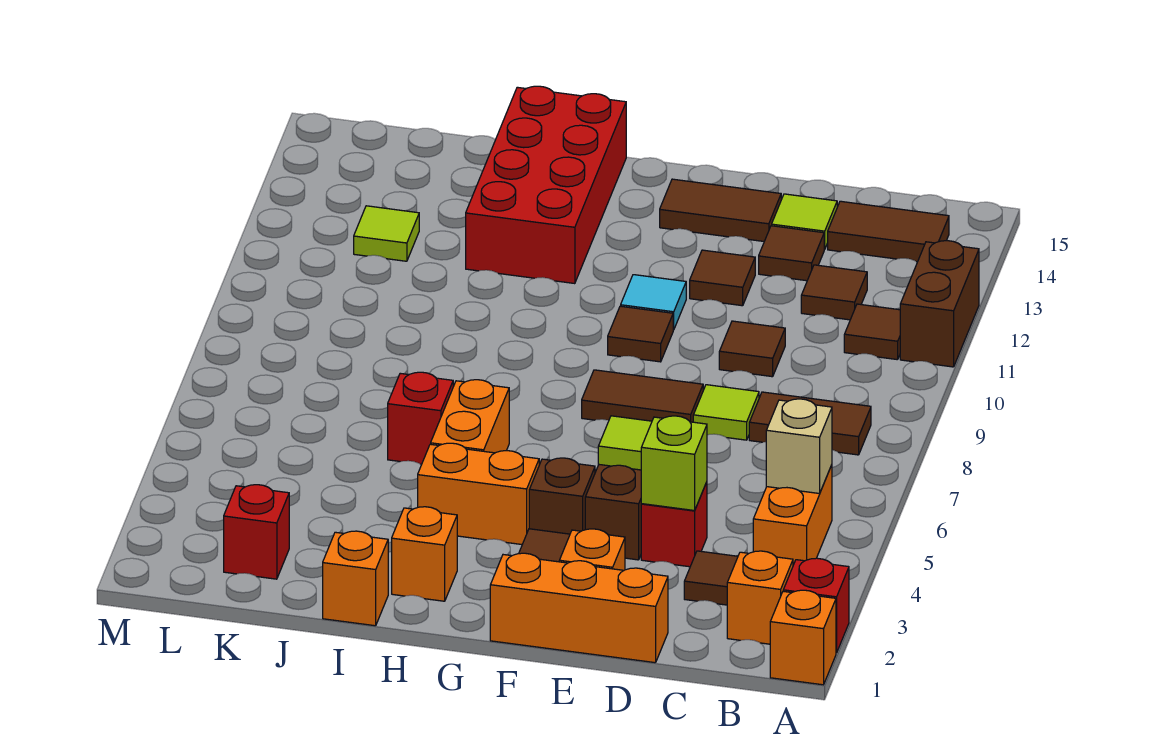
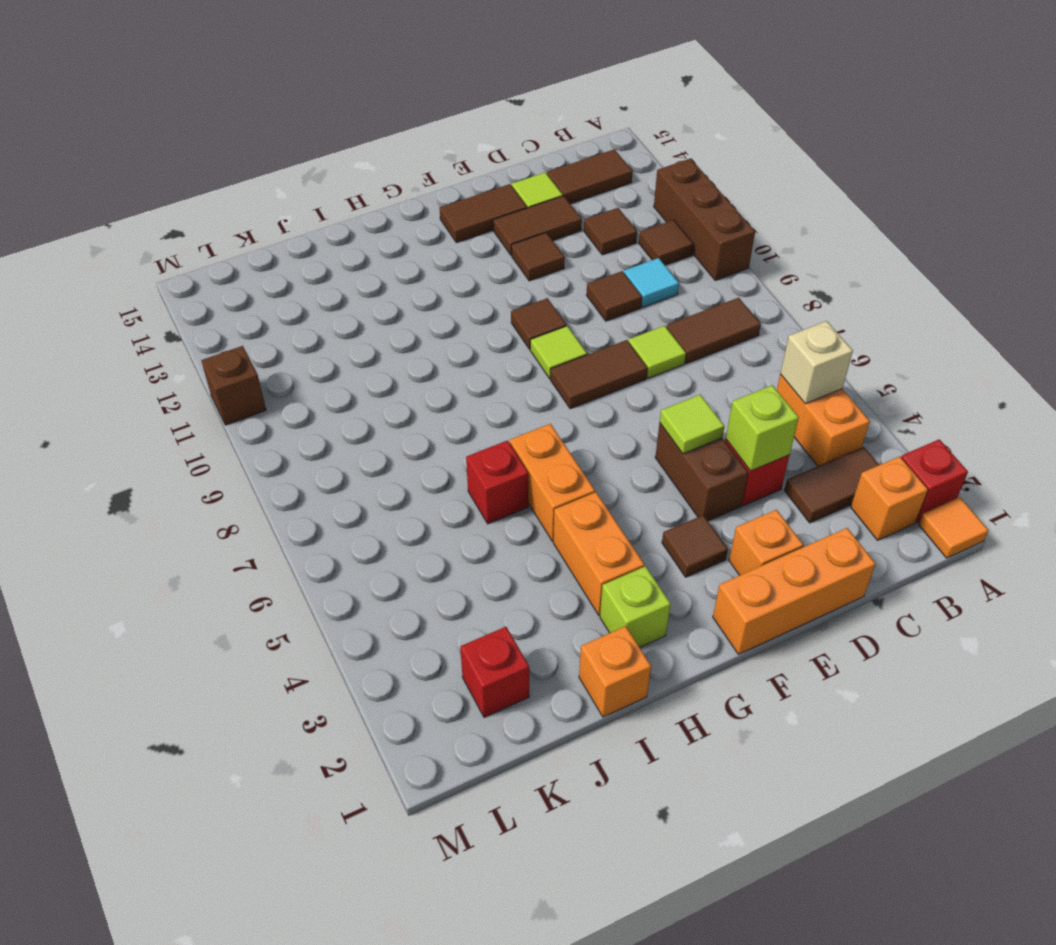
orange 1x1 brick [770,590,836,685] -> orange 1x1 tile [918,497,989,558]
brown 1x2 brick [900,241,979,367] -> brown 1x3 brick [654,159,755,280]
brown 1x1 tile [759,226,825,281] -> brown 1x2 tile [493,196,582,255]
brown 1x1 brick [529,458,595,534] -> brown 1x1 brick moved to [201,346,266,425]
cyan 1x1 tile [621,275,686,330] -> cyan 1x1 tile moved to [624,258,679,307]
orange 1x2 brick [418,443,539,545] -> orange 1x2 brick turned to [553,492,644,615]
orange 1x1 brick [392,507,457,601] -> lime 1x1 brick [600,566,671,647]
red 2x4 brick [466,86,626,284] -> none
lime 1x1 tile [354,206,419,261] -> lime 1x1 tile moved to [530,326,587,379]

